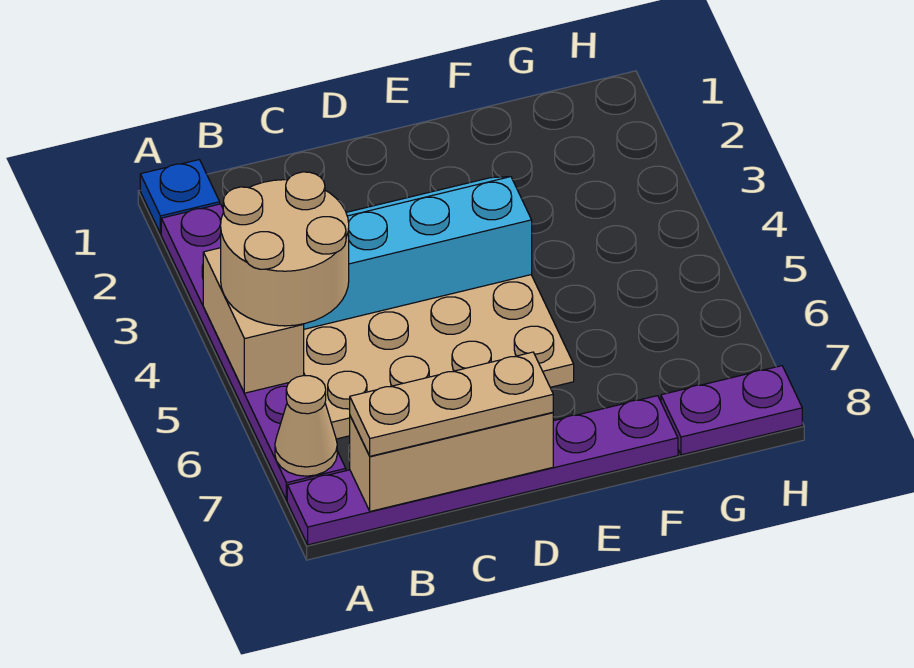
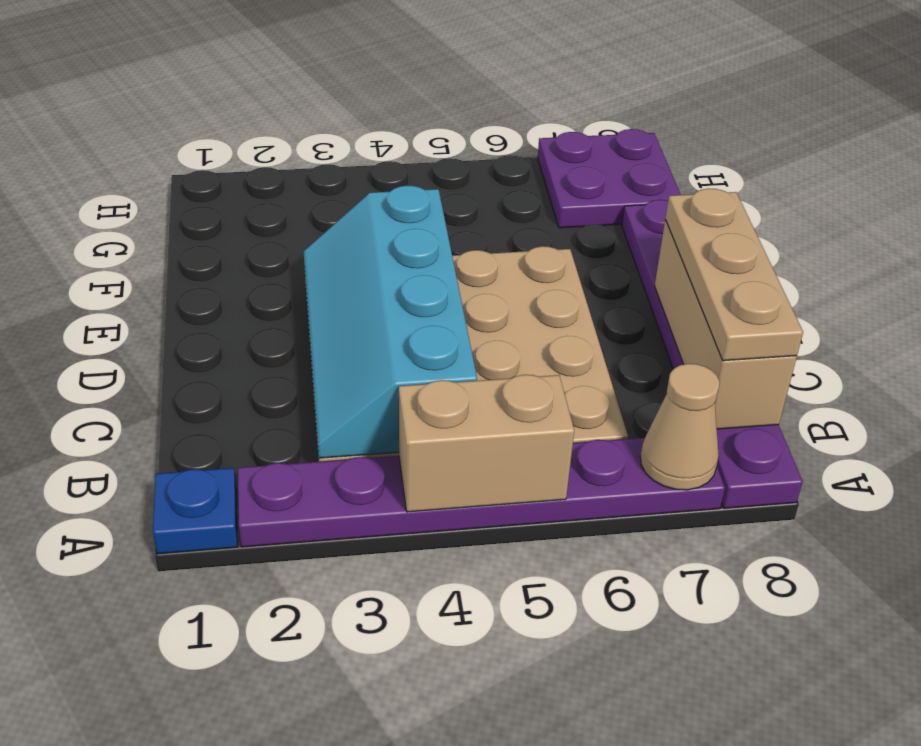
tan 2x2 round brick [221,172,349,326] -> none
purple 1x2 plate [661,366,802,455] -> purple 2x2 plate [538,129,681,228]

